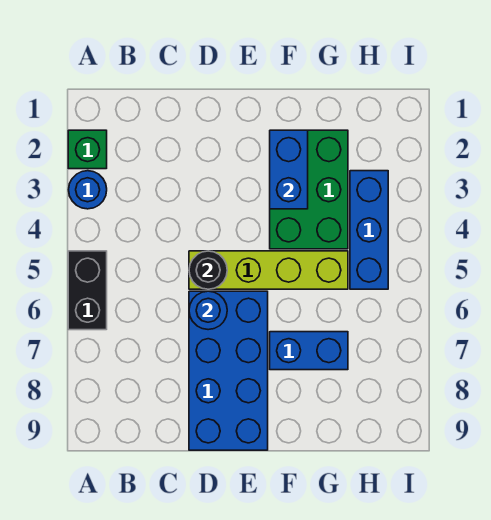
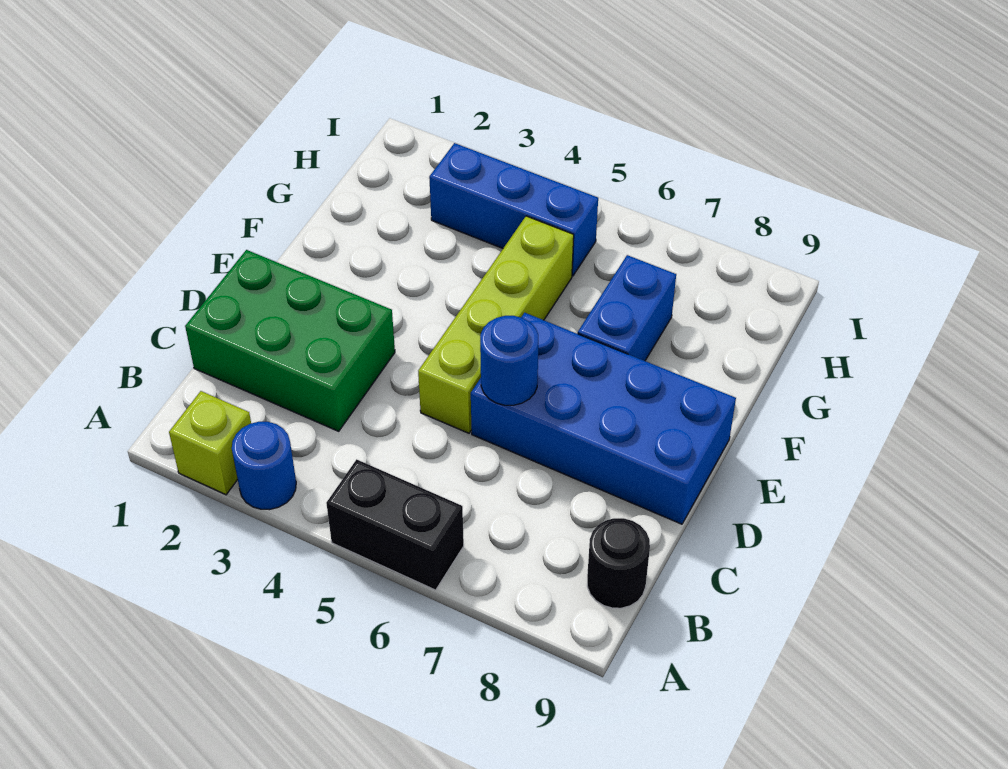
green 1x1 brick [68,130,107,169] -> lime 1x1 brick [169,391,251,495]
black 1x1 round brick [189,251,227,289] -> black 1x1 round brick moved to [587,518,650,608]
green 2x3 brick [270,130,348,249] -> green 2x3 brick moved to [185,250,395,431]
blue 1x2 brick [270,130,308,209] -> none

